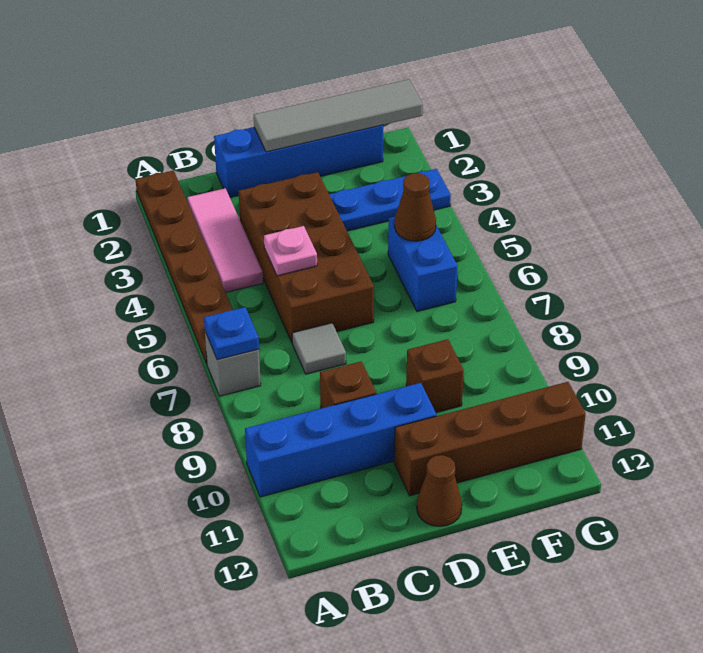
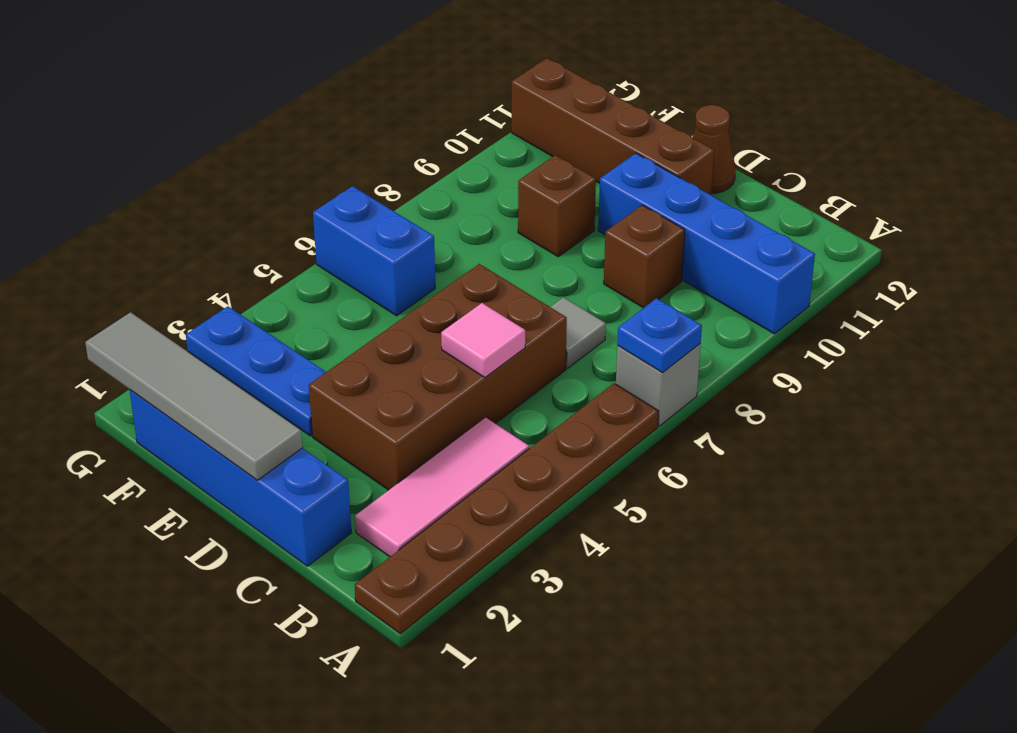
pink 1x1 plate [264,226,317,276] -> pink 1x1 tile [441,303,525,378]
blue 1x2 brick [388,217,458,311] -> blue 1x2 brick turned to [313,186,435,316]
brown 1x1 cone [394,173,436,241] -> none

